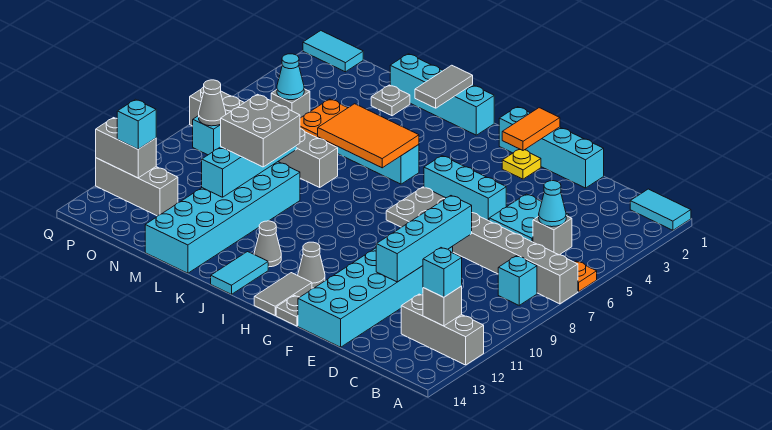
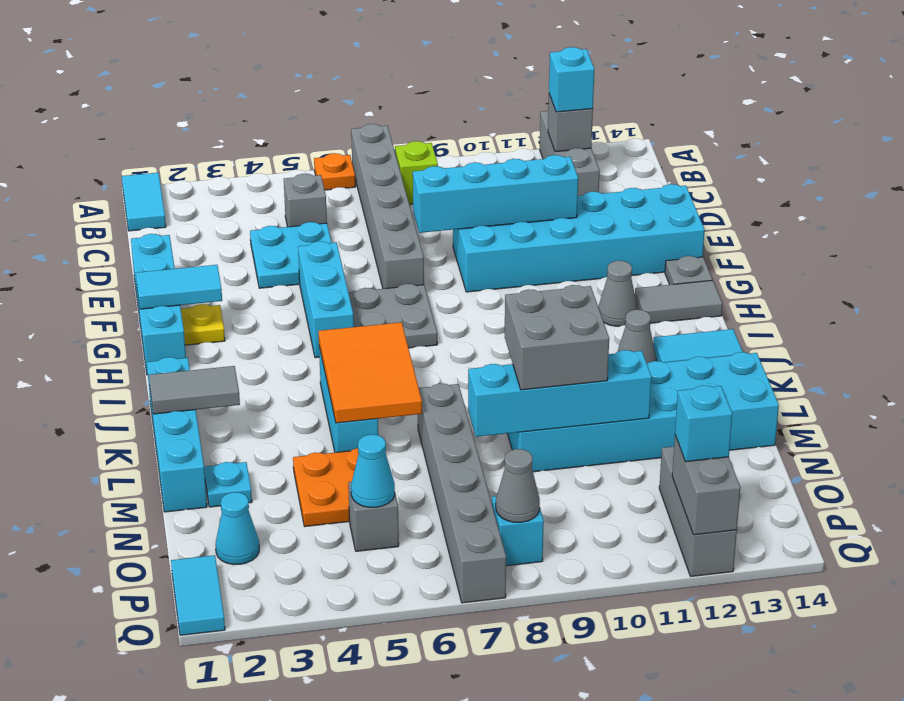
cyan 1x1 brick [498,256,537,305] -> lime 1x1 brick [395,141,438,204]
cyan 1x1 cone [539,181,566,227] -> cyan 1x1 cone moved to [215,492,259,565]
orange 1x2 tile [502,108,560,150] -> cyan 1x2 tile [136,265,222,309]
grey 1x1 plate [371,85,410,116] -> cyan 1x1 plate [204,462,252,507]

